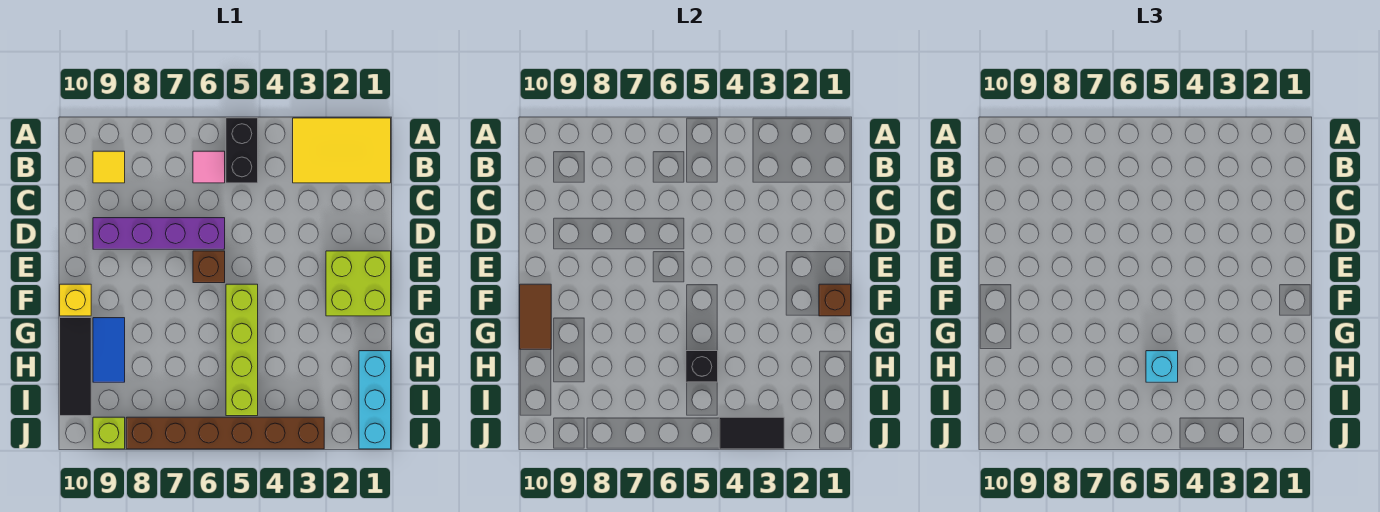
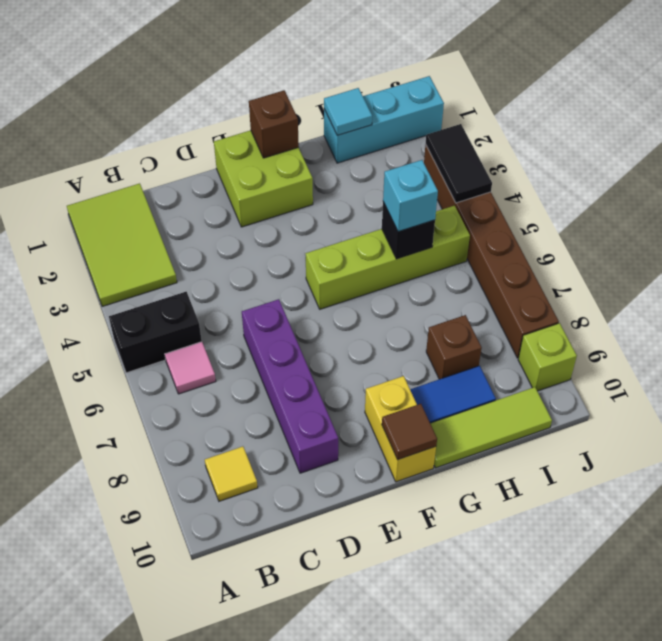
yellow 2x3 tile [293,118,391,183] -> lime 2x3 tile [67,183,177,307]
brown 1x1 brick [193,251,225,283] -> brown 1x1 brick moved to [426,315,482,379]
yellow 1x1 brick [60,284,91,316] -> yellow 1x2 brick [365,376,436,482]
brown 1x2 tile [520,284,551,349] -> brown 1x1 tile [382,404,437,460]
black 1x3 tile [60,318,91,416] -> lime 1x3 tile [430,387,552,468]
none -> cyan 1x1 tile [324,88,372,135]

